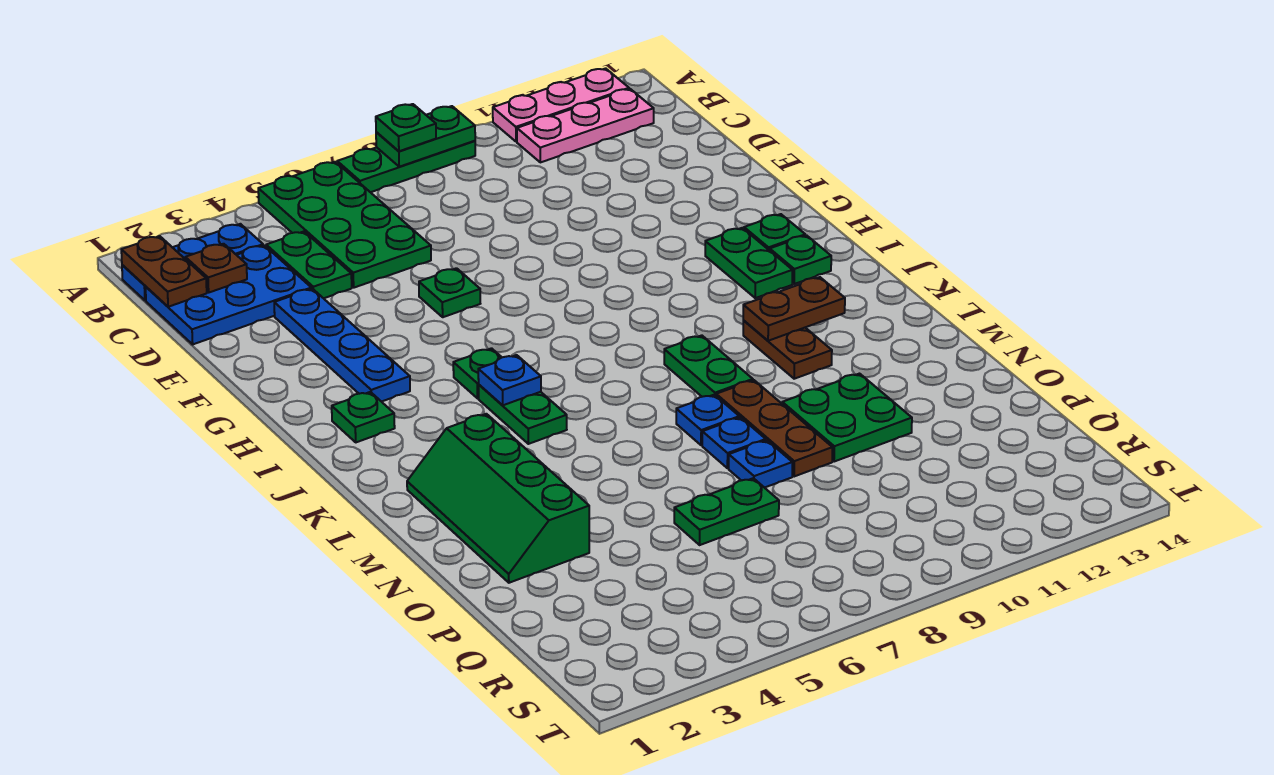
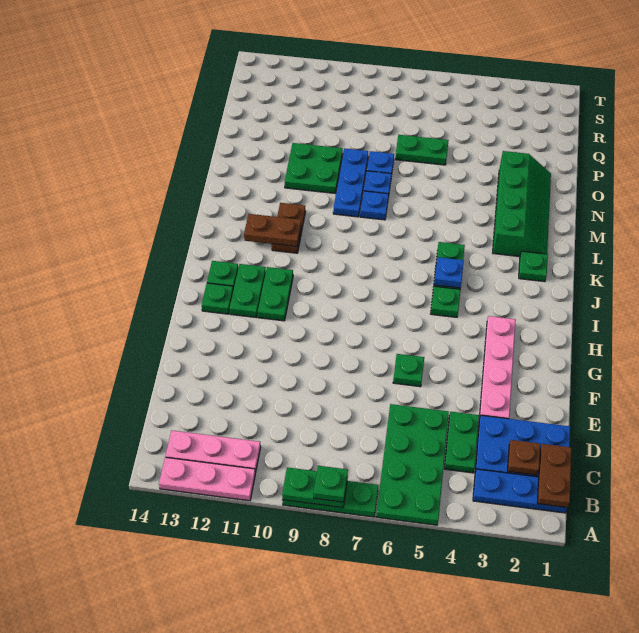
blue 1x4 plate [274,289,410,402] -> pink 1x4 plate [479,316,516,419]
green 1x1 plate [332,392,395,442] -> green 1x1 plate moved to [519,251,548,282]
green 1x2 plate [664,335,753,397] -> green 1x2 plate moved to [258,267,293,321]
brown 1x3 plate [716,380,832,477] -> blue 1x3 plate [333,148,368,217]

